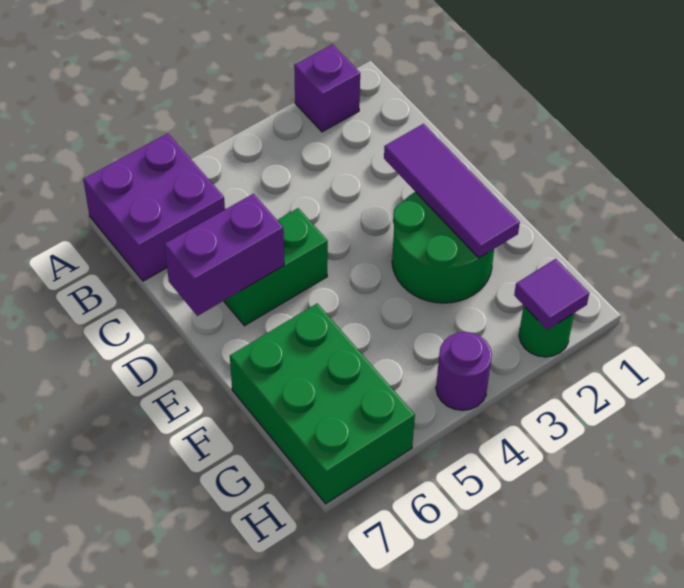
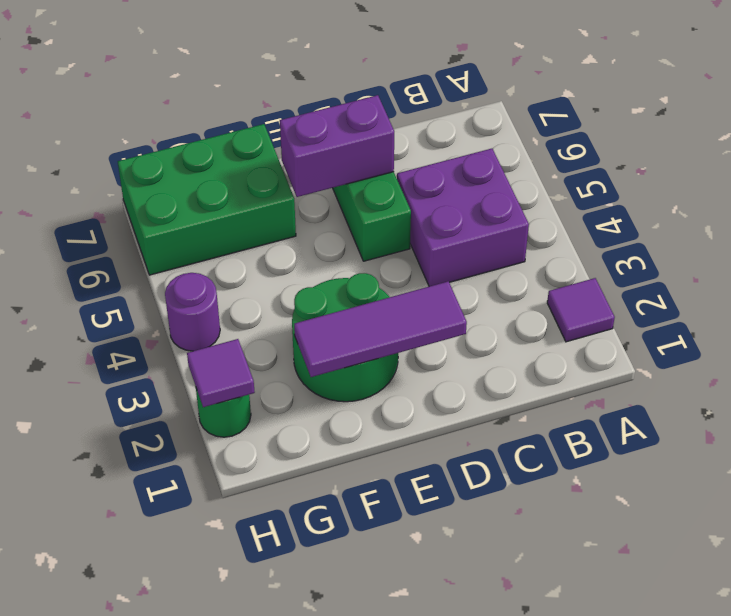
purple 1x1 brick [294,44,360,132] -> purple 1x1 tile [547,278,615,342]
purple 2x2 brick [83,133,225,281] -> purple 2x2 brick moved to [397,149,529,286]
purple 1x2 brick [164,194,284,316] -> purple 1x2 brick turned to [280,95,394,197]

